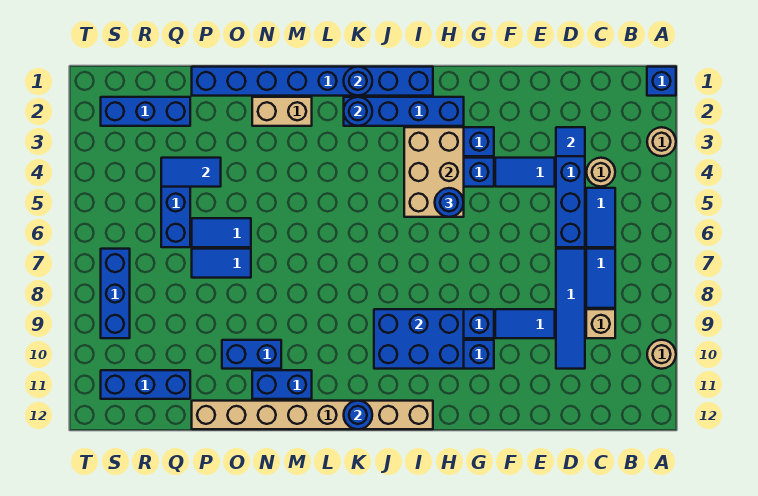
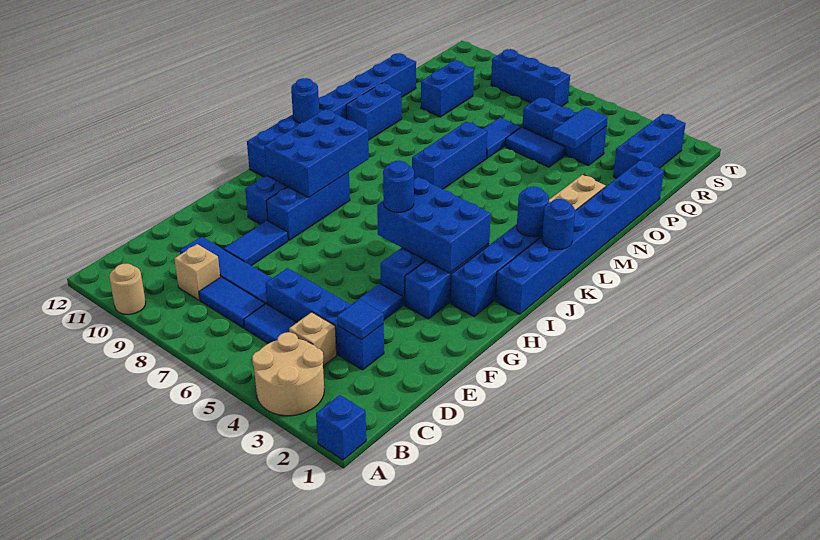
tan 1x1 round brick [647,127,676,156] -> tan 2x2 round brick [252,332,324,416]
tan 1x1 round brick [586,158,615,187] -> tan 1x1 brick [289,312,337,366]
tan 2x3 brick [404,127,464,217] -> blue 2x3 brick [377,177,491,273]
tan 1x8 brick [192,401,433,429] -> blue 1x8 brick [247,53,416,177]
blue 1x2 brick [222,340,281,369] -> blue 1x2 brick moved to [421,61,474,117]
blue 1x2 tile [192,218,251,247] -> blue 1x2 tile turned to [505,127,565,167]
blue 1x3 brick [101,370,190,399] -> blue 1x3 brick moved to [412,122,487,189]

